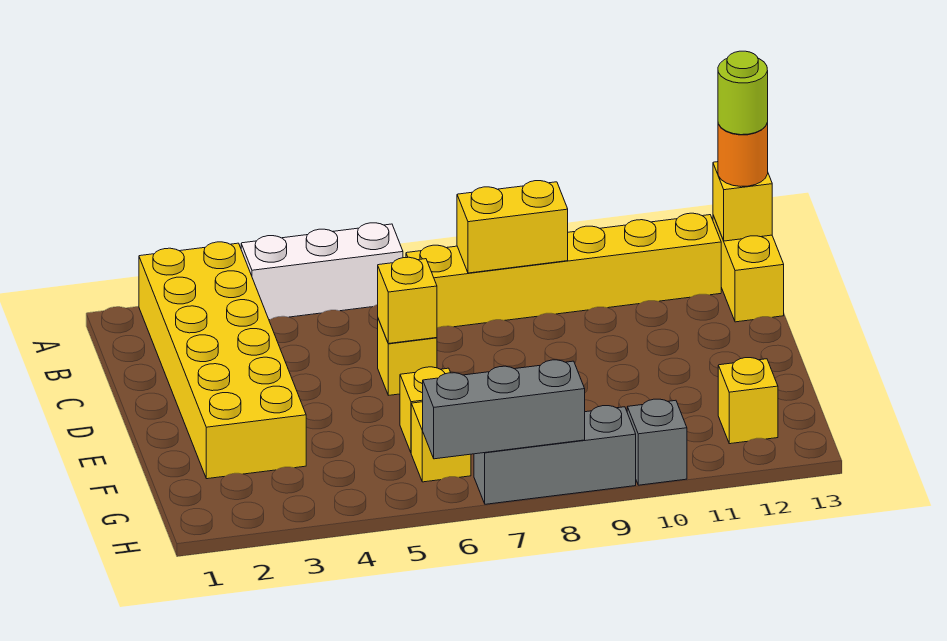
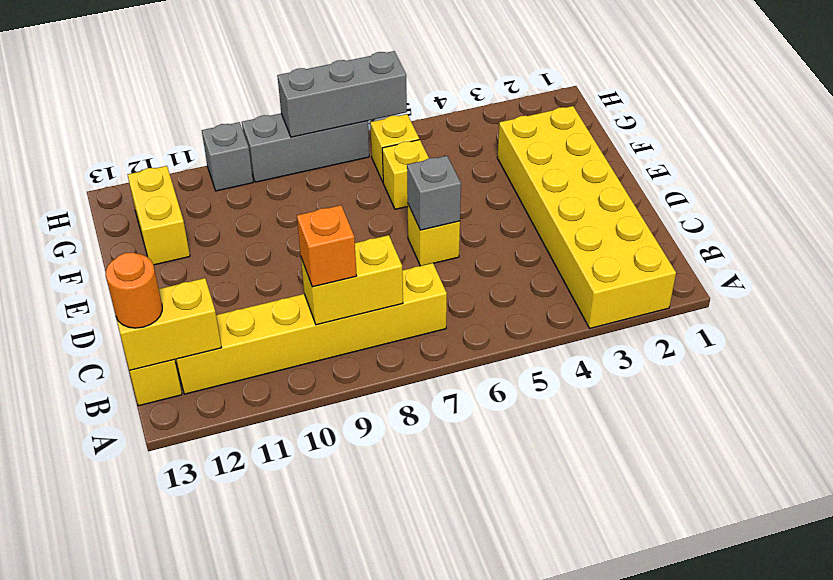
white 1x3 brick [241,223,403,320] -> none
none -> orange 1x1 brick [297,205,356,287]
yellow 1x1 brick [713,162,772,241] -> yellow 1x2 brick [116,278,222,370]
lime 1x1 round brick [718,51,768,135] -> none
yellow 1x1 brick [378,257,437,344] -> grey 1x1 brick [407,156,461,230]
yellow 1x1 brick [718,358,778,444] -> yellow 1x2 brick [128,166,190,265]

